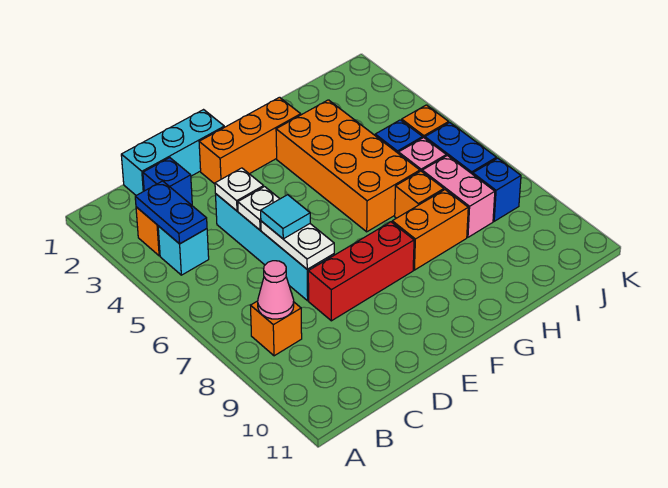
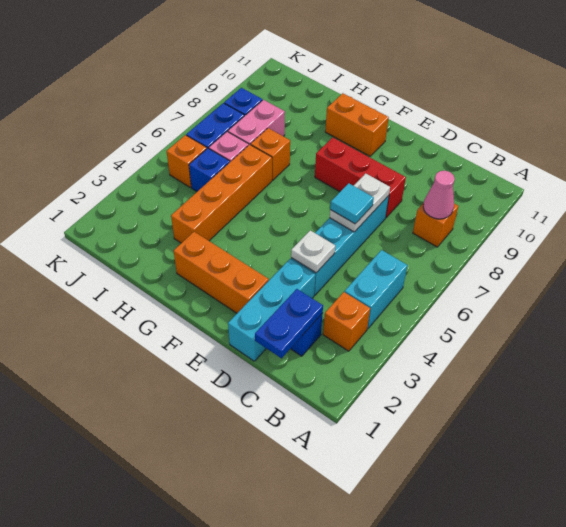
blue 1x2 plate [135,181,207,244] -> blue 1x2 plate moved to [255,289,323,358]
cyan 1x1 brick [158,226,209,275] -> cyan 1x2 brick [345,250,407,329]
cyan 1x3 brick [121,110,224,195] -> cyan 1x3 brick turned to [228,259,315,361]
white 1x1 plate [238,187,280,230] -> none
orange 2x4 brick [276,100,420,232] -> orange 1x4 brick [171,145,272,243]
orange 1x2 brick [392,190,468,270] -> orange 1x2 brick moved to [325,93,389,156]

